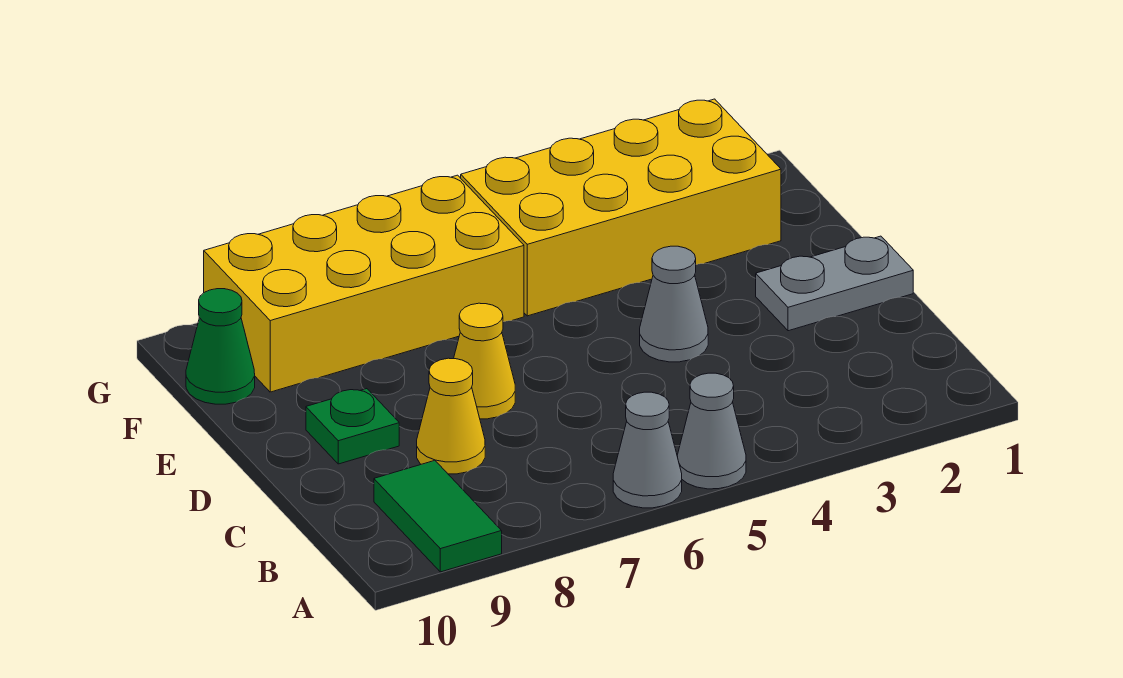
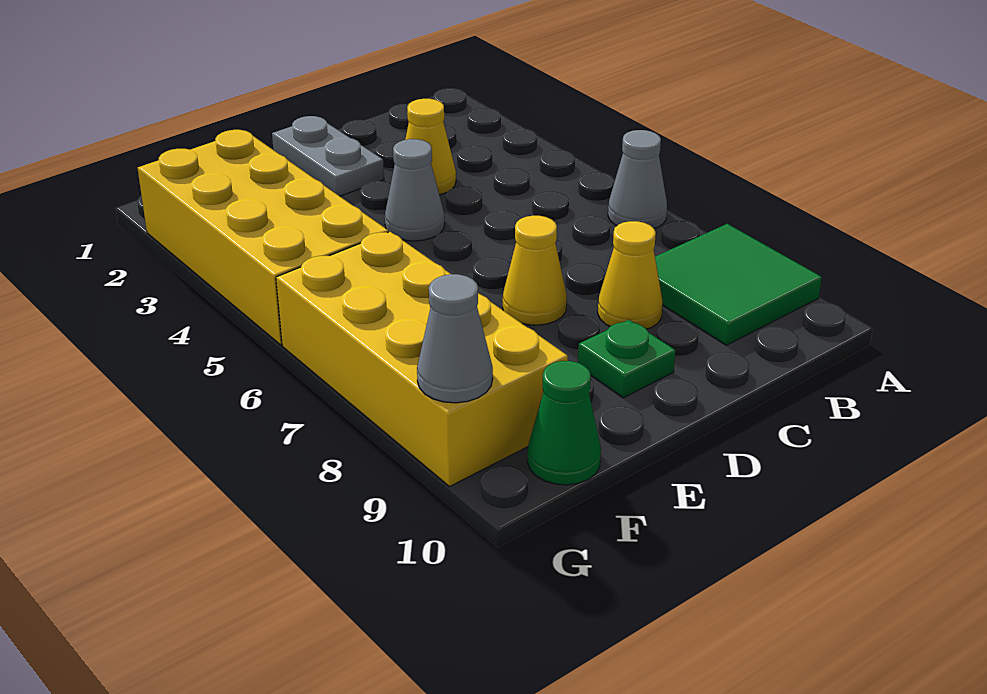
grey 1x1 cone [677,373,746,489] -> grey 1x1 cone moved to [417,274,493,403]
green 1x2 tile [374,461,502,572] -> green 2x2 tile [655,224,822,345]
none -> yellow 1x1 cone [405,99,456,195]

